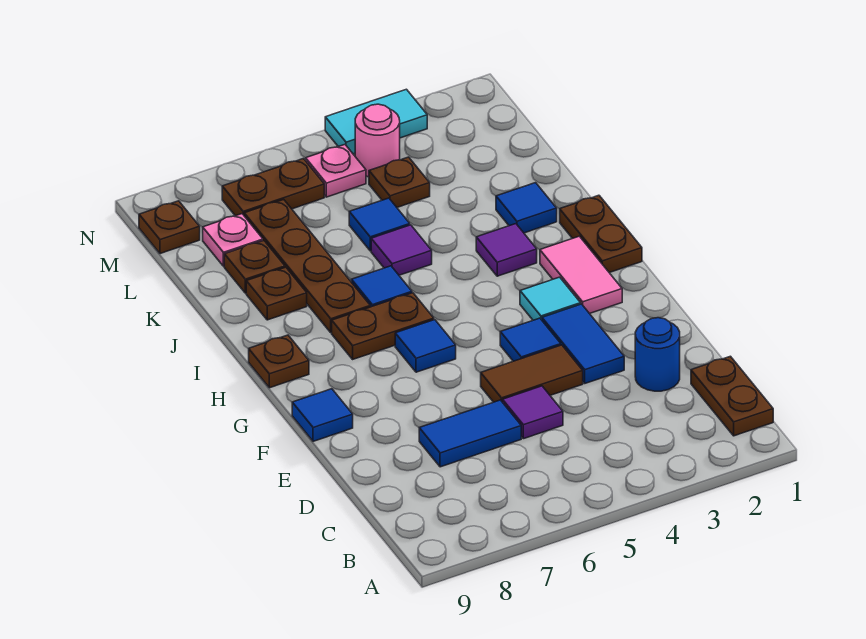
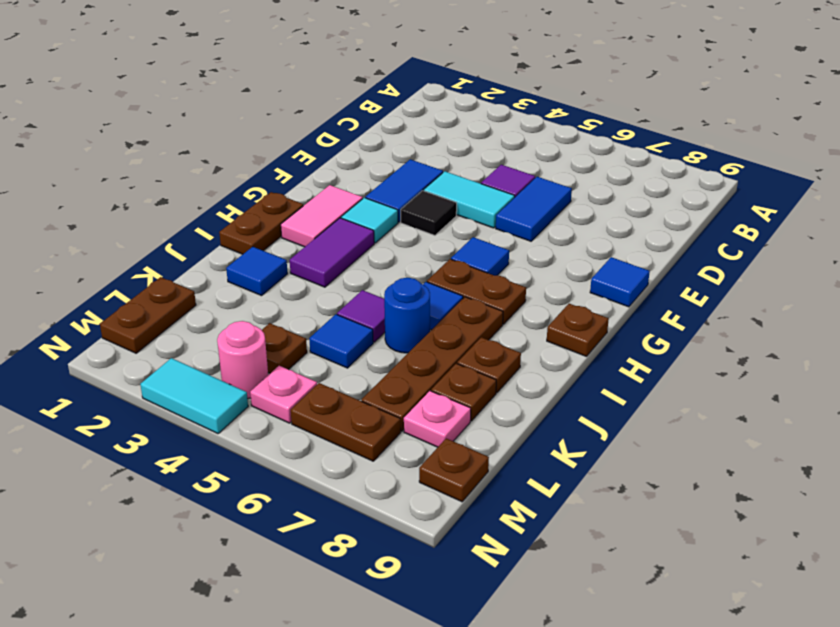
brown 1x2 plate [691,356,773,436] -> brown 1x2 plate moved to [100,277,196,353]
blue 1x1 round brick [635,318,680,391] -> blue 1x1 round brick moved to [384,278,430,353]
blue 1x2 tile [419,400,521,467] -> blue 1x2 tile turned to [496,177,572,241]
brown 1x2 tile [481,345,583,402] -> cyan 1x2 tile [424,171,515,228]
blue 1x1 tile [500,318,561,361] -> black 1x1 tile [401,191,457,235]
purple 1x1 tile [476,224,537,276] -> purple 1x2 tile [290,218,374,287]

